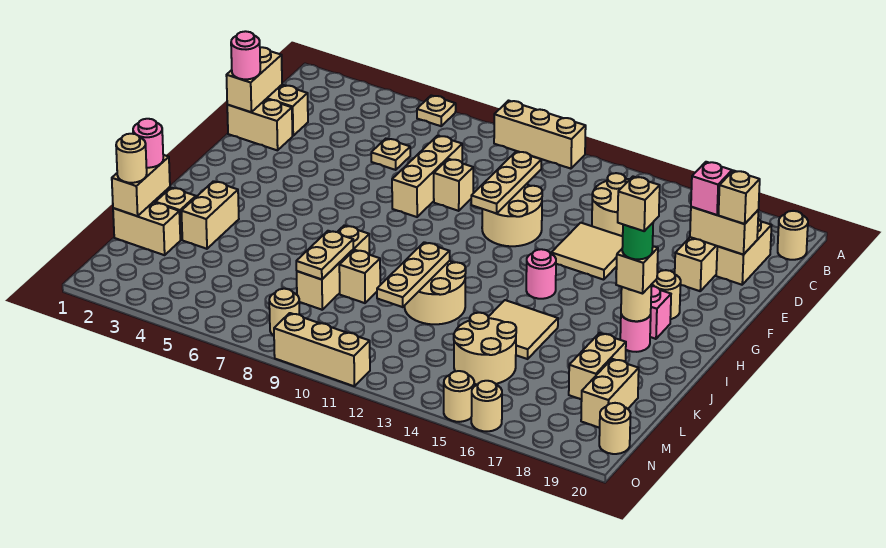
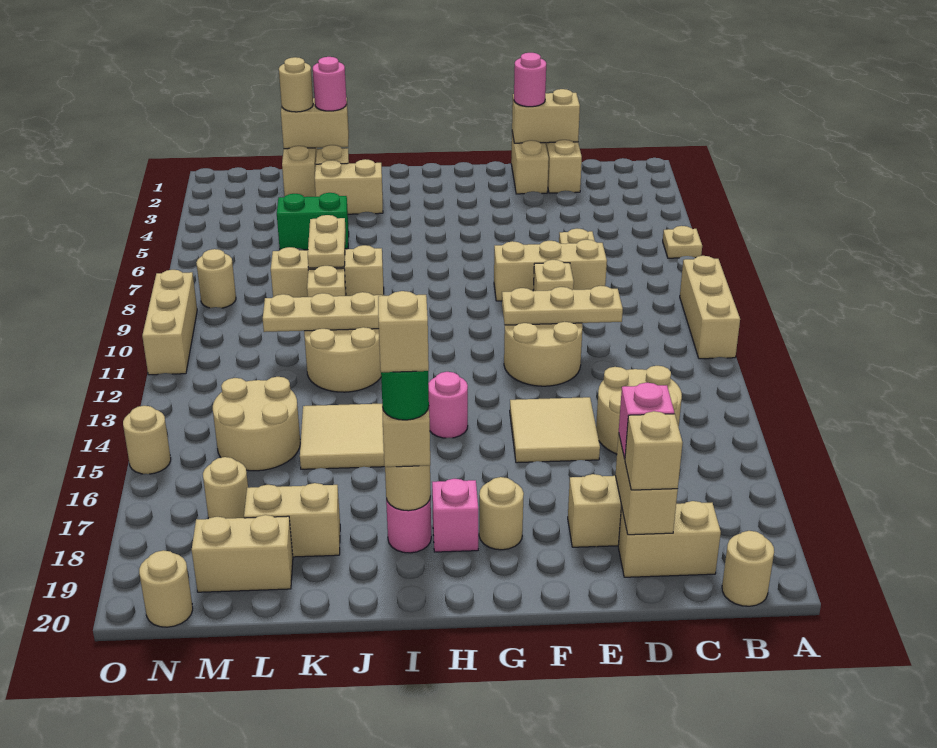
none -> green 1x2 brick [277,193,349,250]
tan 1x2 plate [296,231,353,279] -> tan 1x2 plate turned to [308,215,346,268]
tan 1x1 round brick [471,381,502,431] -> tan 1x1 round brick moved to [203,457,248,519]

